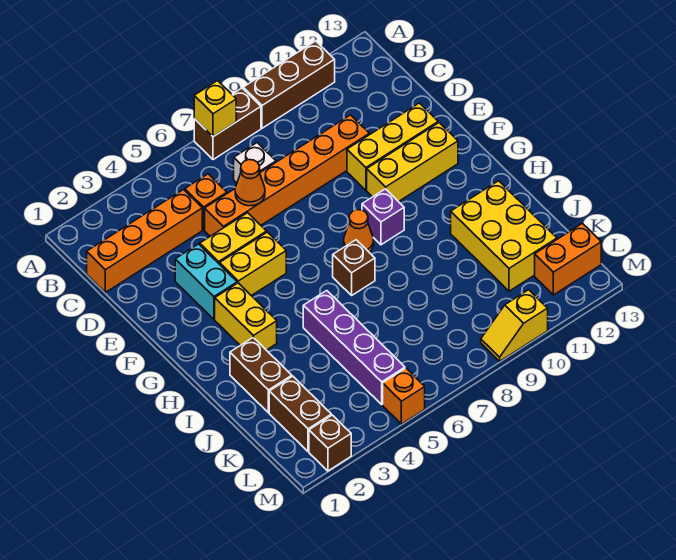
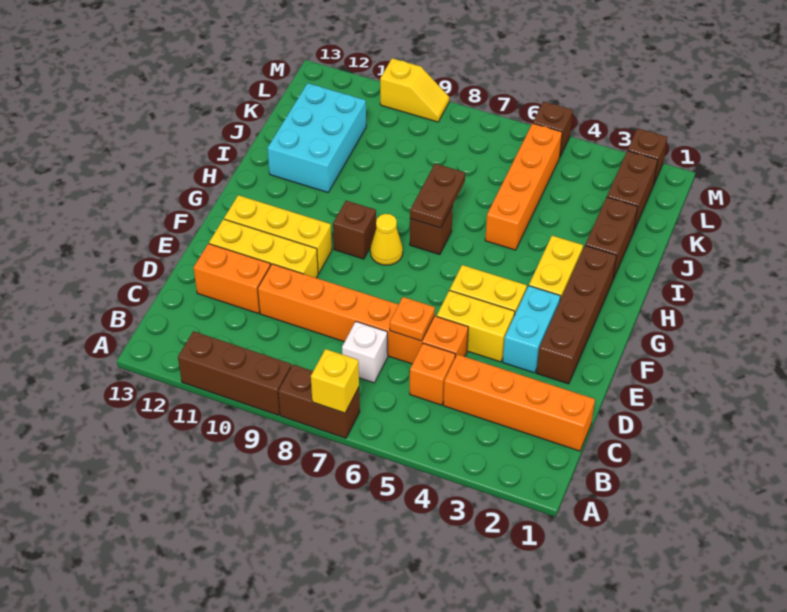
orange 1x1 cone [235,160,265,206] -> orange 1x1 plate [390,297,435,341]
none -> brown 1x4 brick [536,246,617,384]
orange 1x1 cone [344,210,374,252] -> yellow 1x1 cone [370,214,403,265]
purple 1x1 brick [362,189,404,245] -> brown 1x1 brick [333,201,376,259]
none -> brown 1x2 plate [410,164,465,228]
purple 1x4 brick [303,291,405,404] -> orange 1x4 brick [485,123,562,250]
yellow 2x3 brick [451,181,557,291] -> cyan 2x3 brick [267,83,366,192]
orange 1x2 brick [535,223,601,295] -> orange 1x2 brick moved to [194,244,270,314]
orange 1x1 brick [383,368,425,424] -> brown 1x1 brick [533,102,573,156]

